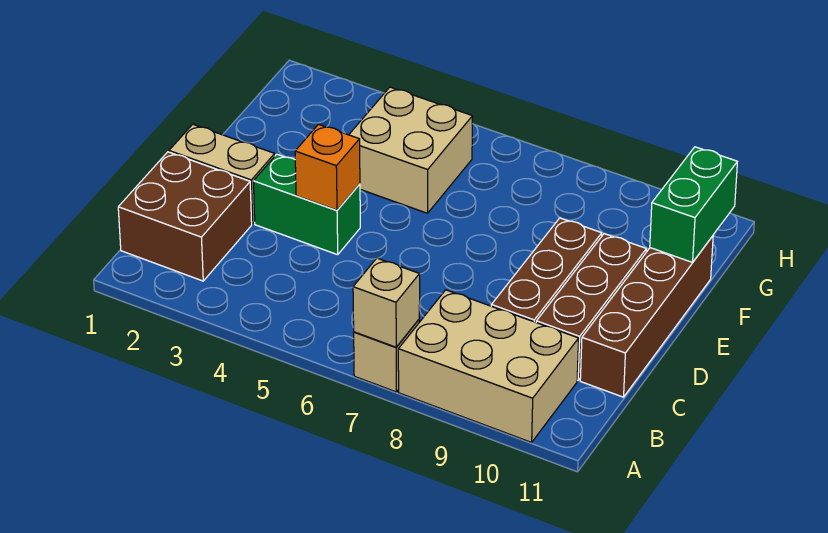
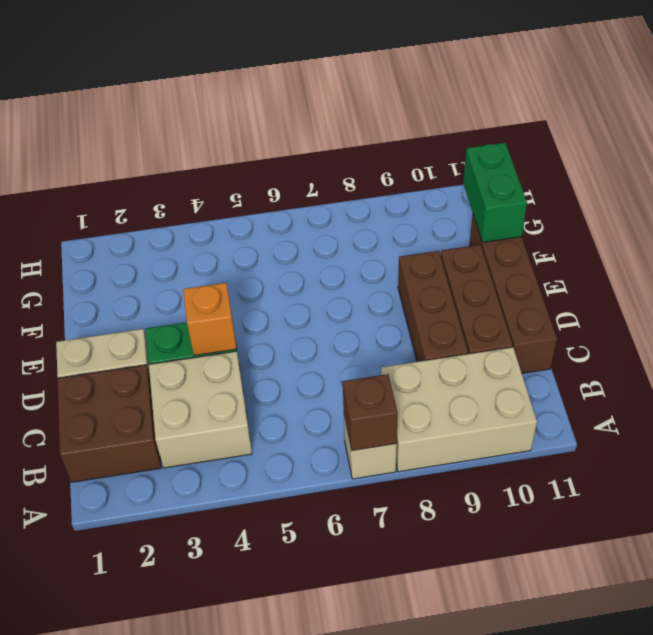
tan 1x1 brick [353,258,420,347] -> brown 1x1 brick [343,374,398,451]
tan 2x2 brick [349,87,473,213] -> tan 2x2 brick moved to [149,351,252,468]

